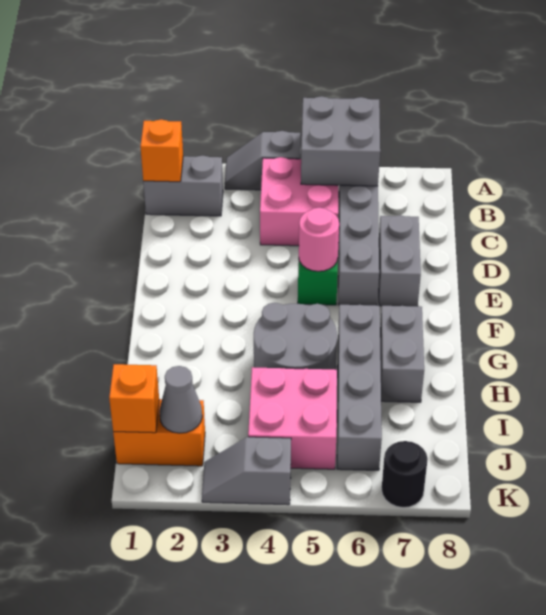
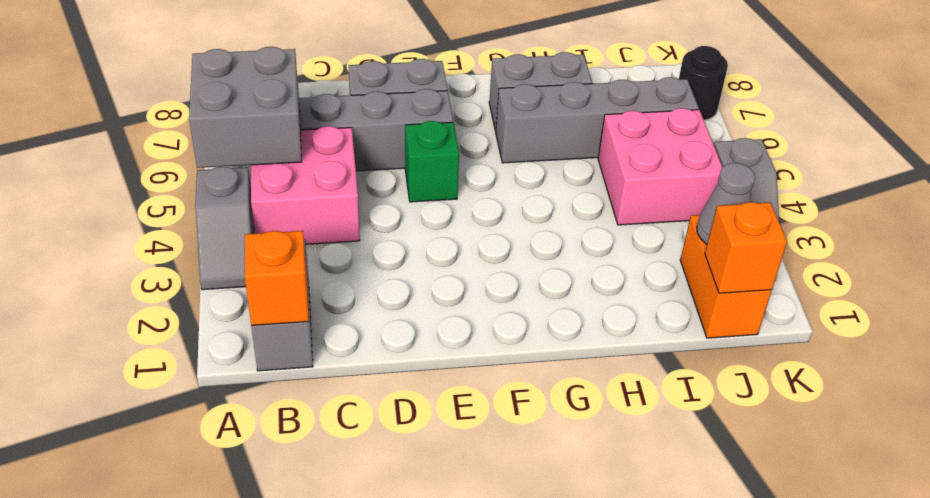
pink 1x1 round brick [299,208,339,271] -> none
grey 2x2 round brick [254,303,337,369] -> none

